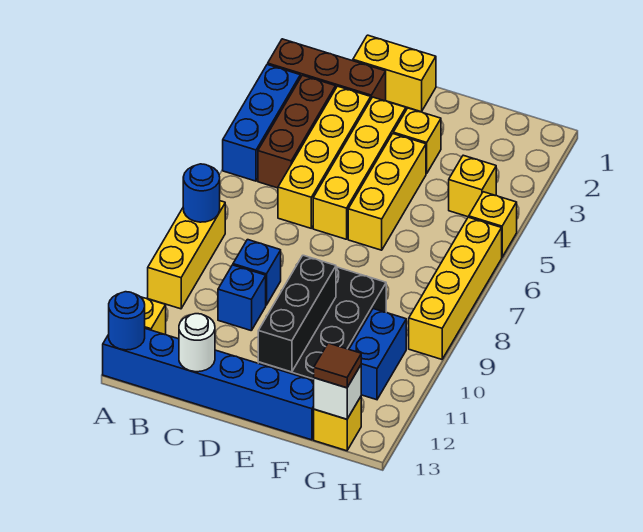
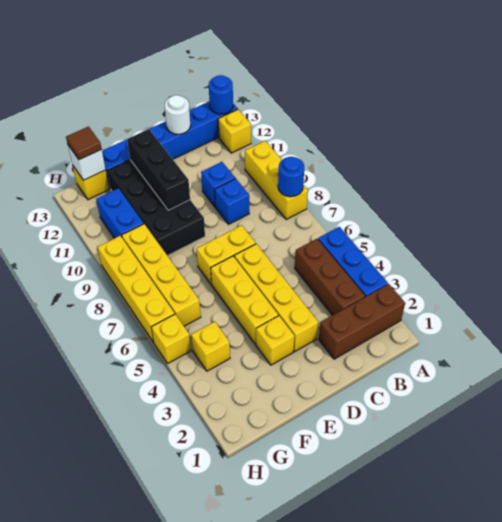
yellow 1x2 brick [353,35,436,112] -> yellow 1x2 brick moved to [196,225,256,285]
yellow 1x4 brick [278,86,371,228] -> yellow 1x4 brick moved to [122,224,201,326]

